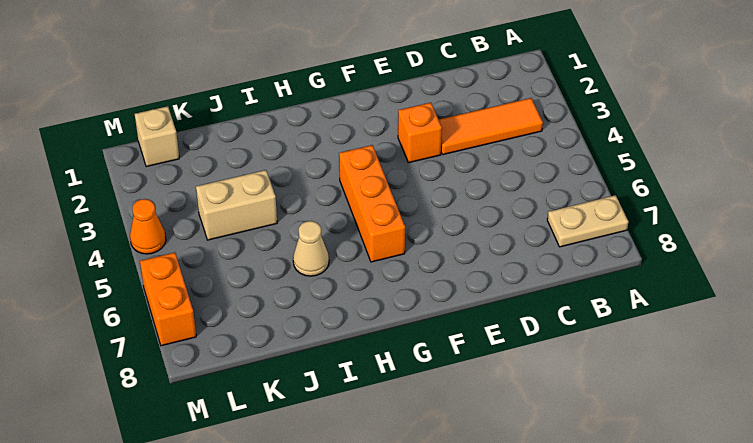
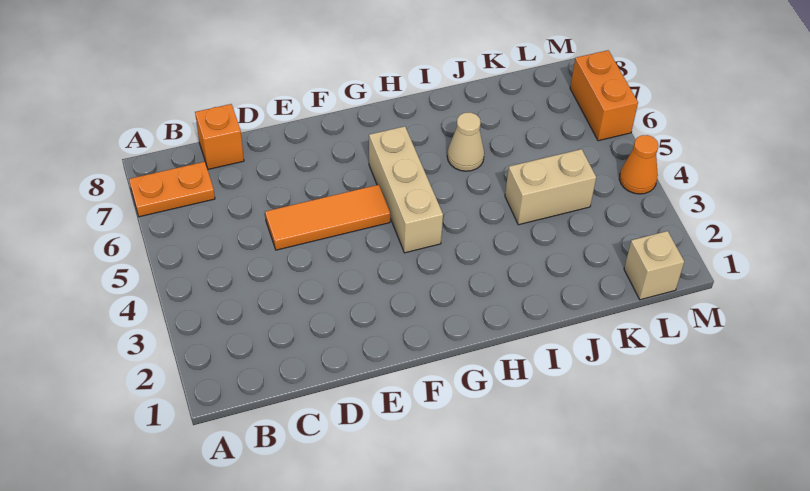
tan 1x2 plate [547,195,628,247] -> orange 1x2 plate [129,162,215,217]
orange 1x3 tile [439,98,543,155] -> orange 1x3 tile moved to [265,185,390,250]
orange 1x1 brick [398,103,442,163] -> orange 1x1 brick moved to [195,104,244,169]
orange 1x3 brick [339,145,405,262] -> tan 1x3 brick [369,126,443,253]

